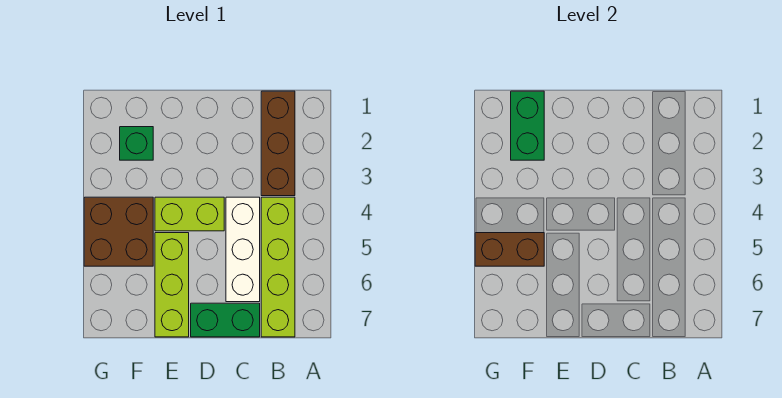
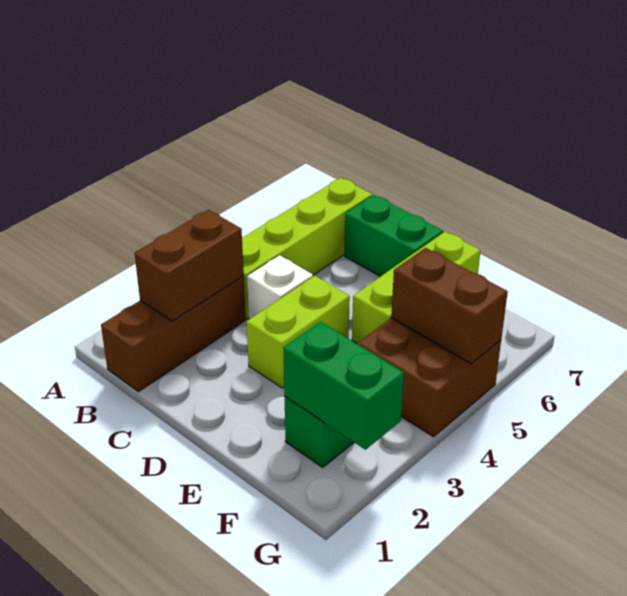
none -> brown 1x2 brick [135,210,244,321]
white 1x3 brick [226,197,260,302] -> white 1x1 brick [247,255,313,319]
lime 1x2 brick [155,197,224,231] -> lime 1x2 brick turned to [247,276,350,388]
green 1x2 brick [511,91,544,160] -> green 1x2 brick turned to [283,322,404,450]

